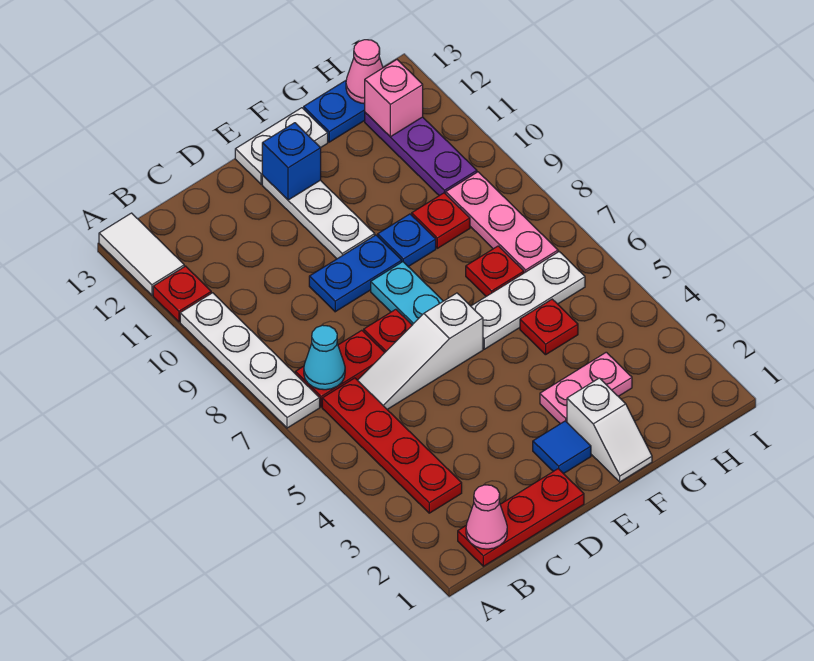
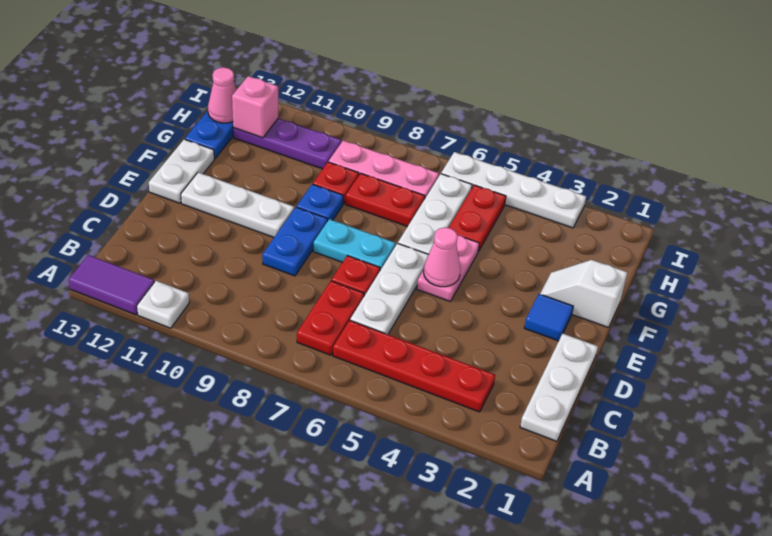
white 1x4 plate [180,293,320,428] -> white 1x4 plate moved to [441,152,586,228]
red 1x1 plate [153,266,211,322] -> white 1x1 plate [137,281,189,328]
white 1x2 tile [99,213,184,295] -> purple 1x2 tile [69,255,154,315]
red 1x3 plate [458,469,584,566] -> white 1x3 plate [520,334,598,441]
pink 1x1 cone [466,485,507,549] -> pink 1x1 cone moved to [424,227,461,287]
cyan 1x1 cone [304,325,345,390] -> none
white 1x3 slope [358,293,483,409] -> white 1x3 plate [350,243,429,334]
blue 1x1 brick [262,123,321,200] -> none
white 1x2 slope [567,378,652,482] -> white 1x2 slope turned to [540,260,628,328]
pink 1x2 plate [540,352,632,424] -> pink 1x2 plate moved to [417,235,479,301]
red 1x1 plate [520,299,578,355] -> red 1x2 plate [449,185,506,251]
red 1x1 plate [466,246,524,296] -> red 1x2 plate [345,173,425,227]

